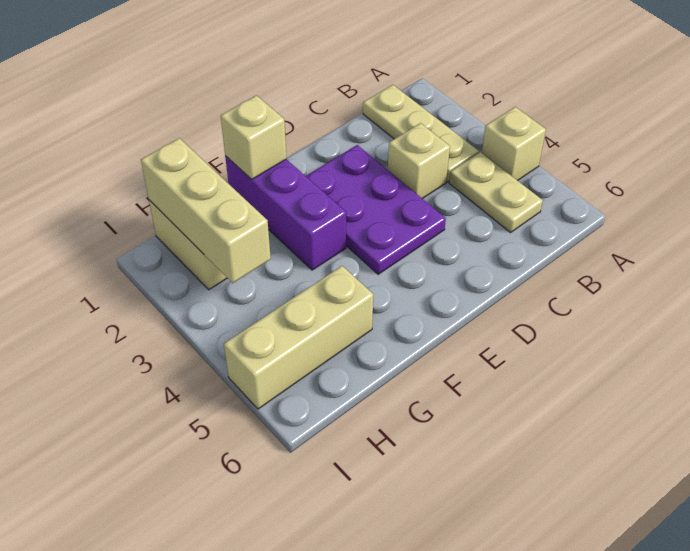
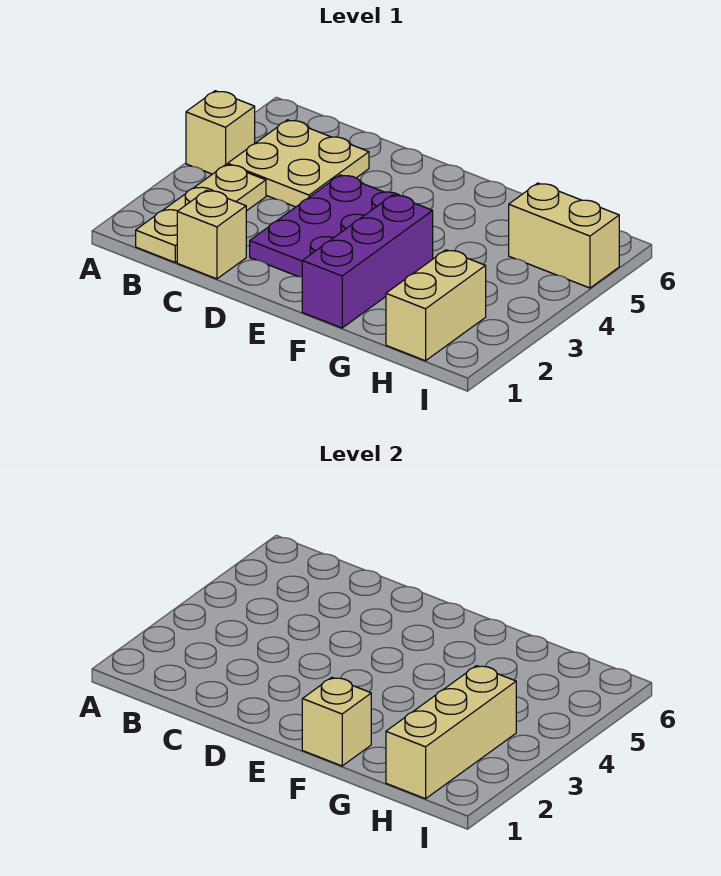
tan 1x2 plate [449,152,543,232] -> tan 2x2 plate [228,120,369,207]
tan 1x1 brick [388,123,450,199] -> tan 1x1 brick moved to [177,190,246,279]
tan 1x3 brick [224,266,373,409] -> tan 1x2 brick [509,183,619,288]

